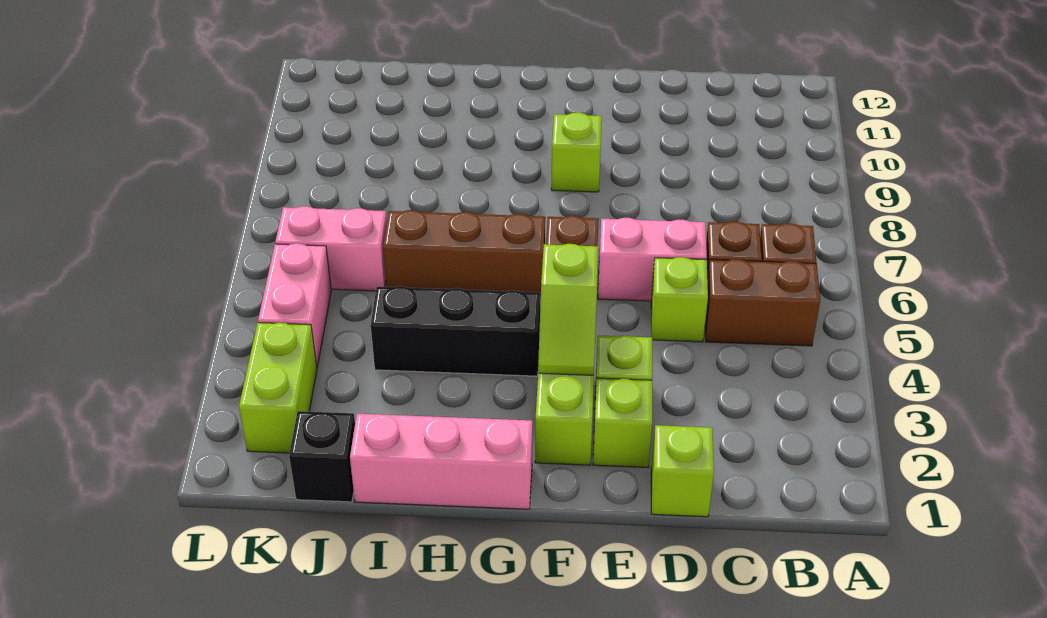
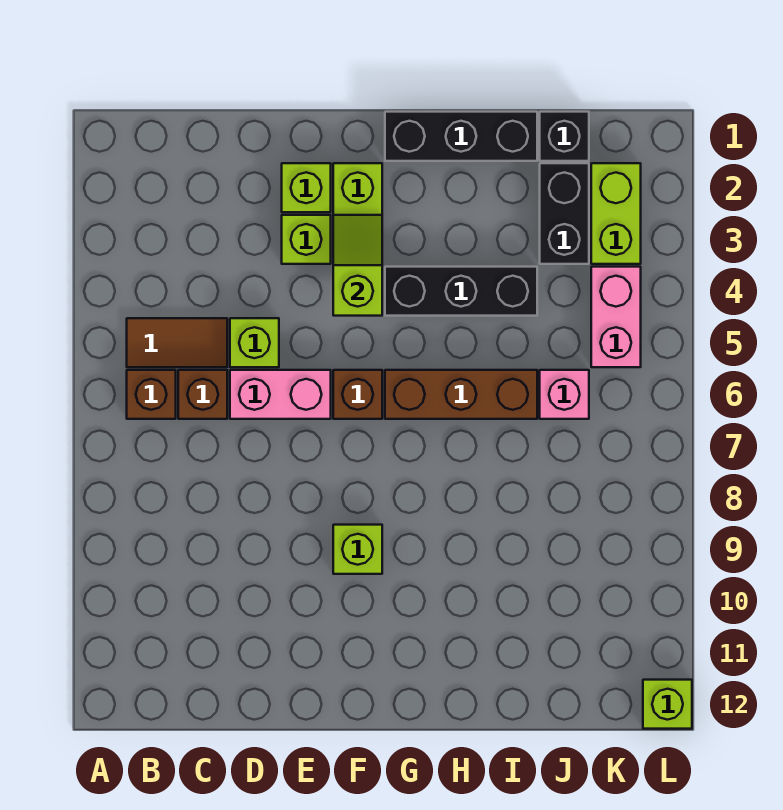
brown 1x2 brick [705,259,820,346] -> brown 1x2 tile [127,318,227,367]
lime 1x1 brick [651,425,714,517] -> lime 1x1 brick moved to [643,680,692,729]
pink 1x3 brick [350,414,532,509] -> black 1x3 brick [385,112,537,161]
none -> black 1x2 brick [540,163,589,264]
pink 1x2 brick [275,206,387,291] -> pink 1x1 brick [540,370,589,419]

